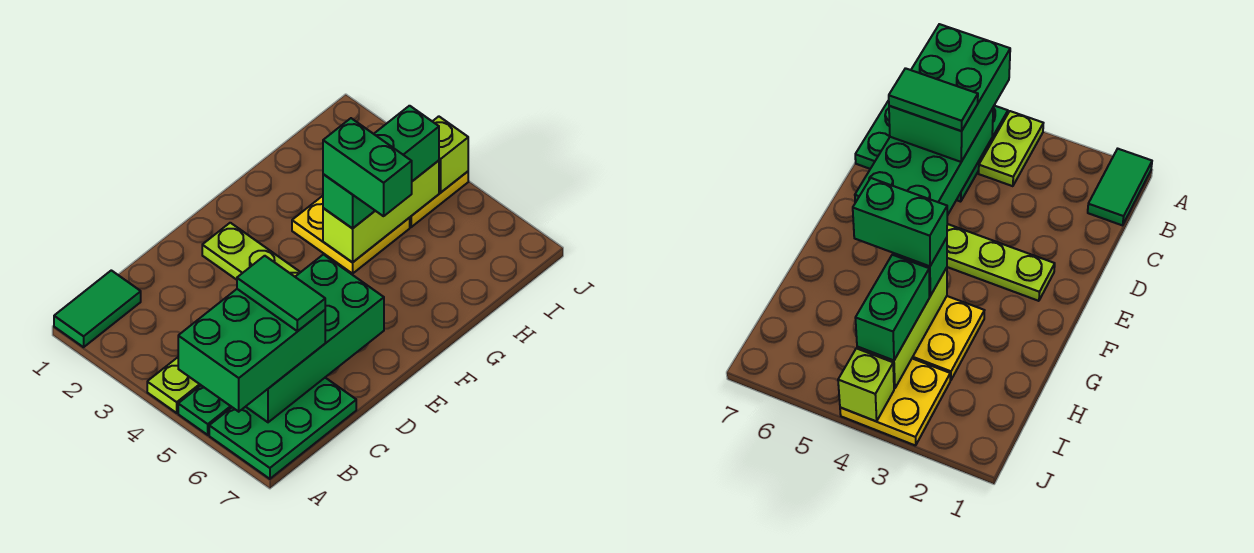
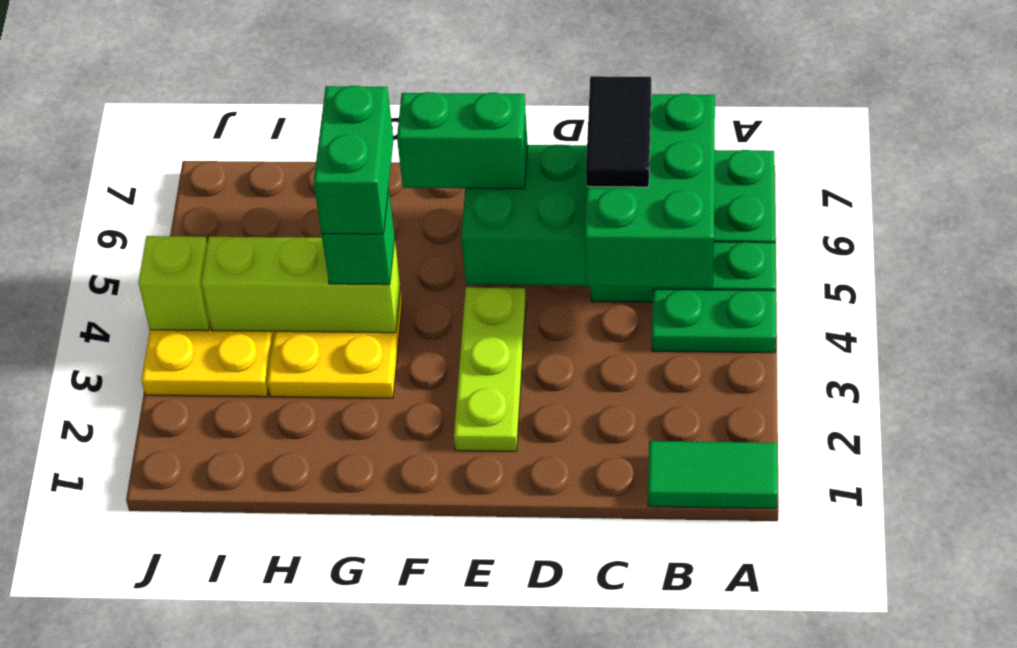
lime 1x2 plate [147,357,201,413] -> green 1x2 plate [652,289,776,353]
green 2x3 brick [178,289,325,412] -> green 2x3 brick turned to [584,94,715,288]
green 1x2 tile [237,256,325,331] -> black 1x2 tile [586,76,651,187]
green 1x2 brick [374,106,439,181] -> green 1x2 brick moved to [397,92,528,189]

